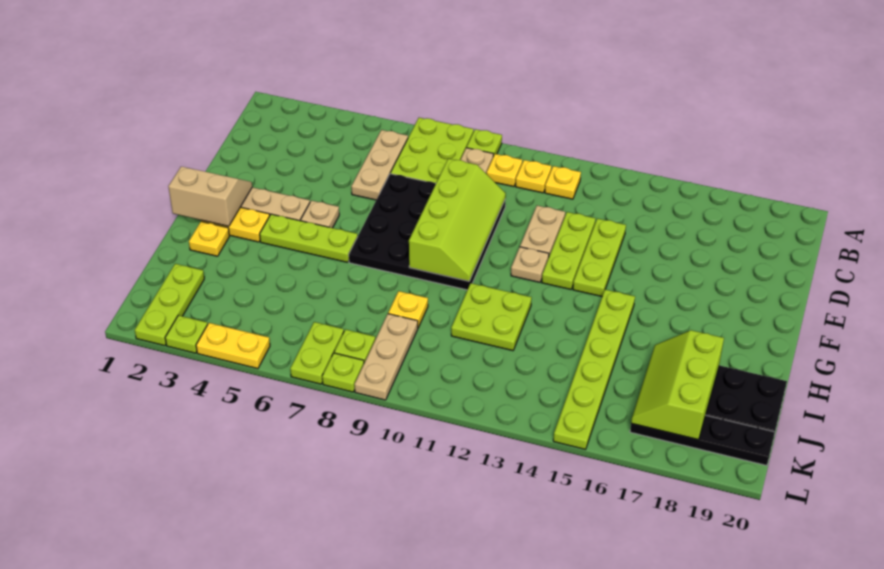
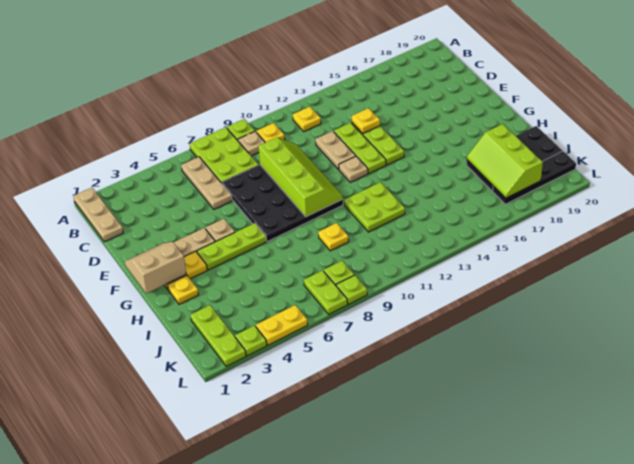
yellow 1x1 plate [516,160,552,193] -> yellow 1x1 plate moved to [352,108,380,133]
lime 1x6 plate [553,290,635,449] -> none
tan 1x3 plate [355,314,418,400] -> tan 1x3 plate moved to [73,188,123,242]

